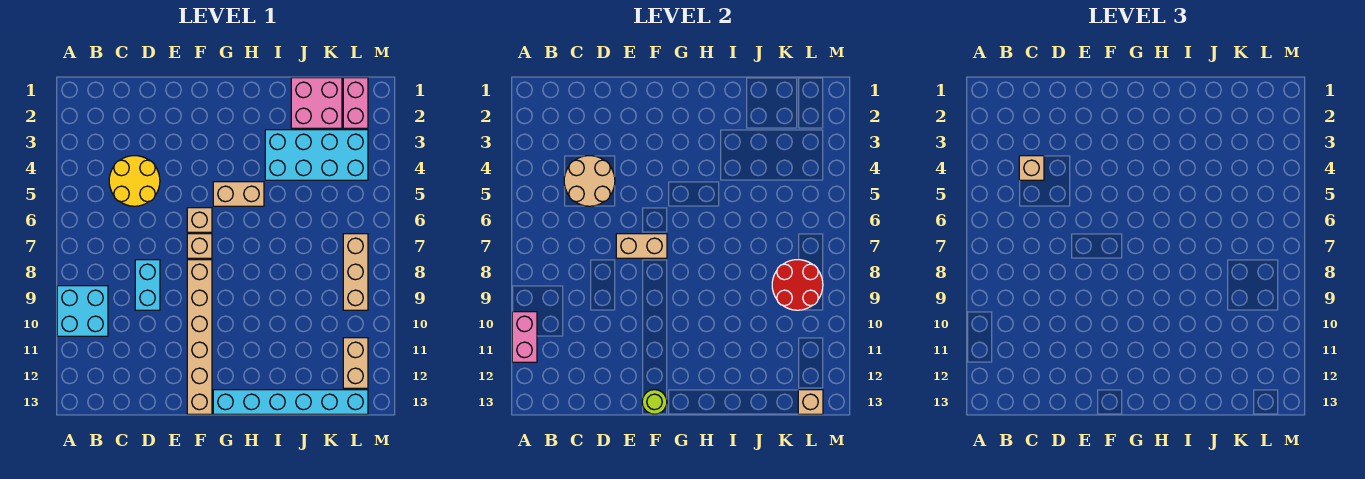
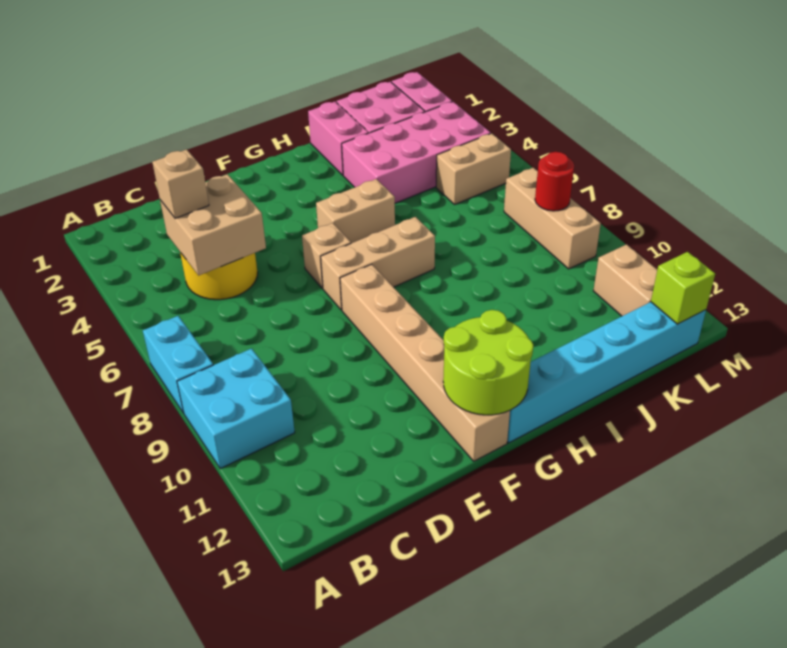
pink 1x2 brick [512,312,537,362] -> pink 1x2 brick moved to [308,102,369,175]
tan 2x2 round brick [564,156,615,206] -> tan 2x2 brick [160,174,266,276]
cyan 1x2 brick [135,260,160,310] -> cyan 1x2 brick moved to [143,316,213,413]
tan 1x2 brick [616,234,667,258] -> tan 1x2 brick moved to [436,133,511,204]
tan 1x1 brick [187,234,212,258] -> tan 1x3 brick [321,217,435,310]
lime 1x1 round brick [642,390,667,414] -> lime 2x2 round brick [443,310,533,415]
cyan 2x4 brick [265,130,368,180] -> pink 2x4 brick [342,102,491,203]
red 2x2 round brick [772,260,823,310] -> red 1x1 round brick [535,152,574,211]
tan 1x1 brick [798,390,823,414] -> lime 1x1 brick [651,252,715,324]

